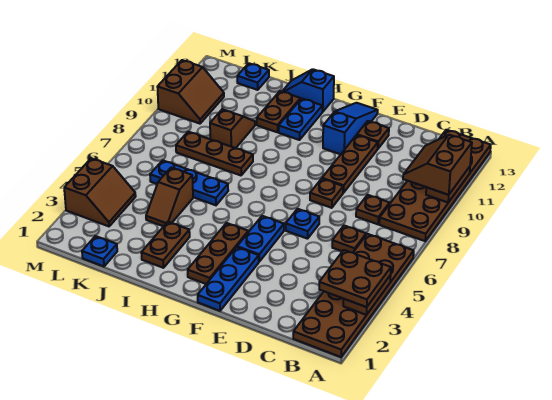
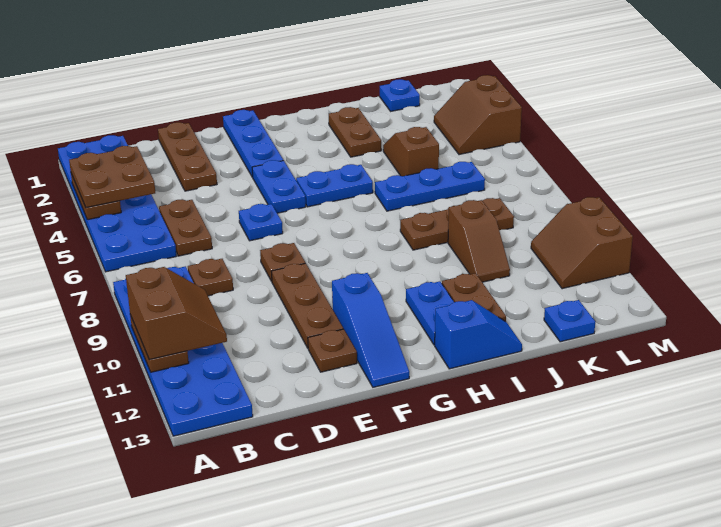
brown 2x6 plate [293,234,414,357] -> blue 2x6 plate [58,135,176,272]
brown 2x6 plate [379,130,491,241] -> blue 2x6 plate [113,266,253,436]
brown 1x1 plate [332,226,366,253] -> brown 1x2 plate [159,200,212,256]
brown 1x3 plate [188,223,248,284] -> brown 1x3 plate moved to [158,122,217,191]
none -> blue 1x2 plate [296,164,373,207]

